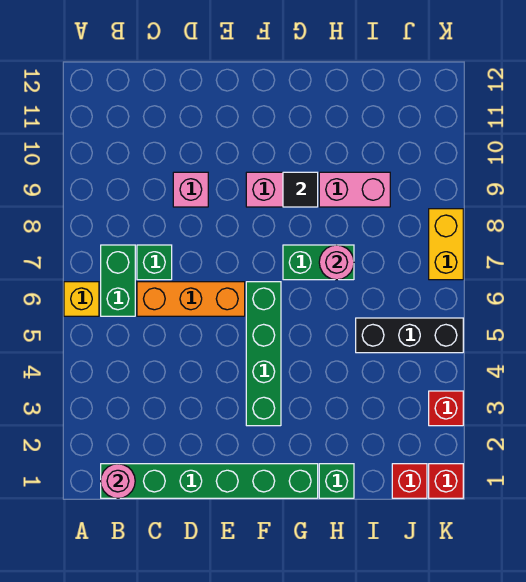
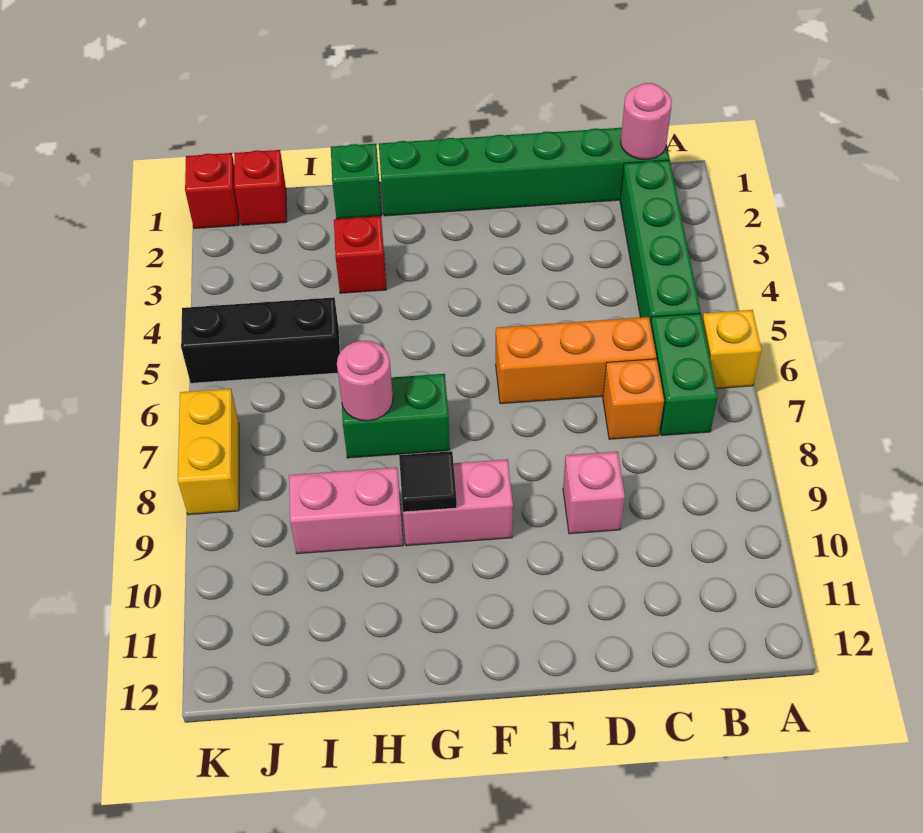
green 1x1 brick [137,245,172,280] -> orange 1x1 brick [603,359,664,439]
green 1x4 brick [246,282,281,426] -> green 1x4 brick moved to [620,160,701,324]
red 1x1 brick [429,391,463,426] -> red 1x1 brick moved to [334,216,386,293]

